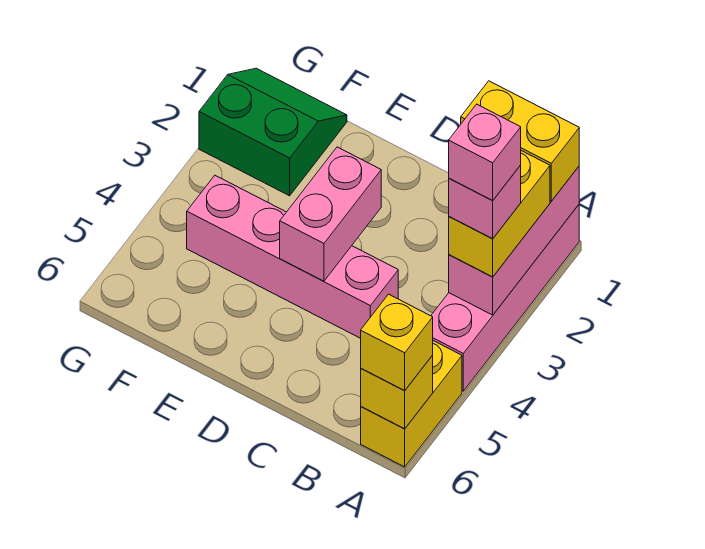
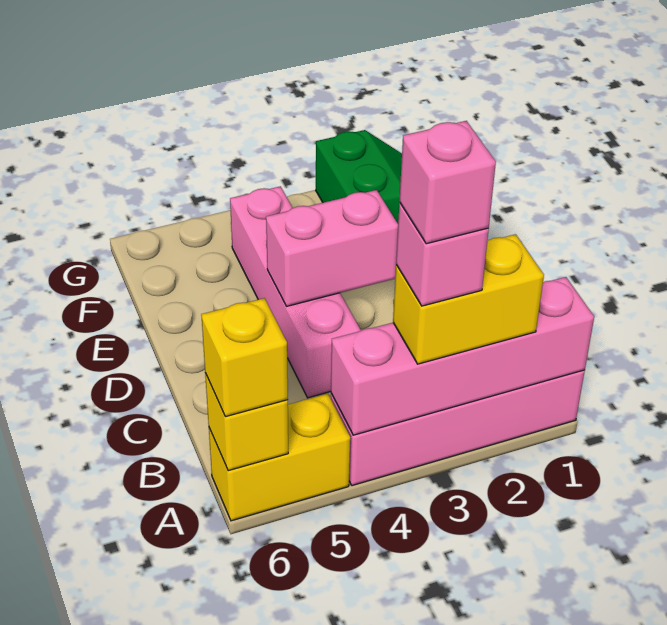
pink 1x3 brick [449,167,579,315] -> pink 1x4 brick [331,277,594,435]
yellow 1x2 brick [461,81,579,201] -> none

